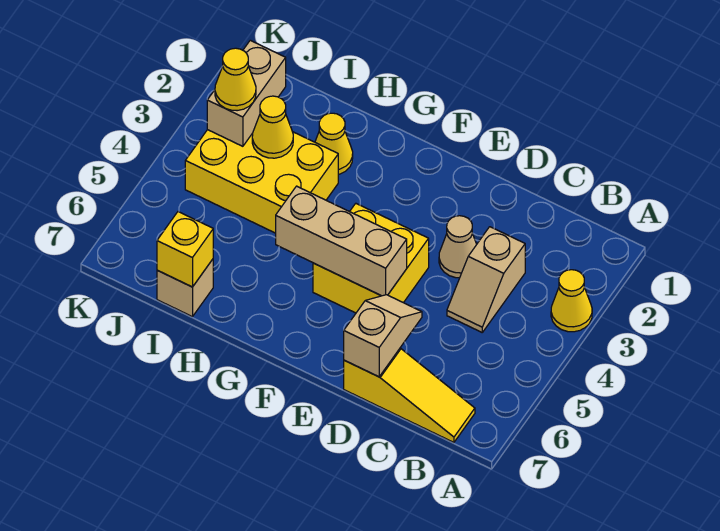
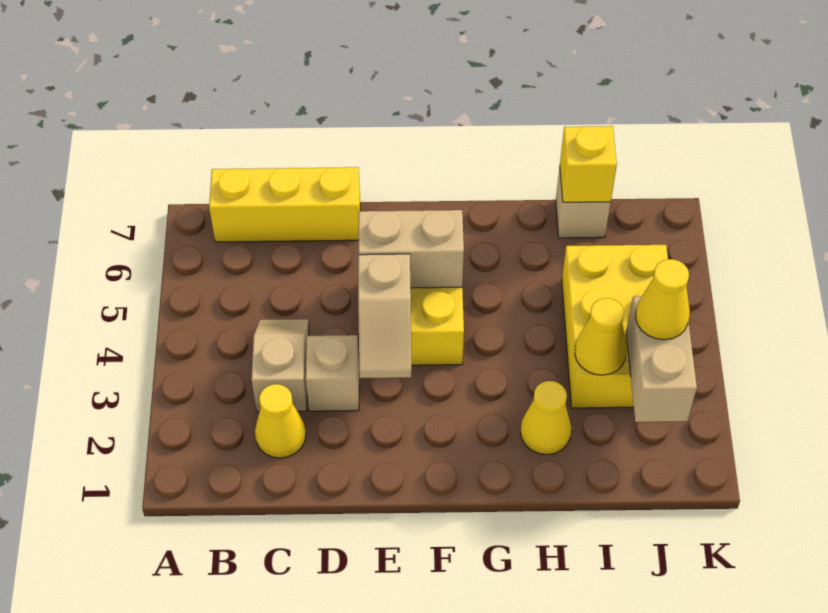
yellow 1x1 cone [551,270,592,332] -> yellow 1x1 cone moved to [255,384,306,458]
yellow 1x3 slope [344,348,475,442] -> yellow 1x3 brick [209,167,360,242]
tan 1x1 cone [439,216,477,278] -> tan 1x1 brick [306,335,359,411]
tan 1x2 slope [344,295,422,377] -> tan 1x2 slope moved to [358,254,411,378]
tan 1x3 brick [276,186,407,296] -> tan 1x2 brick [359,210,464,288]
yellow 2x3 brick [185,130,338,233] -> yellow 2x3 brick turned to [562,245,668,408]

